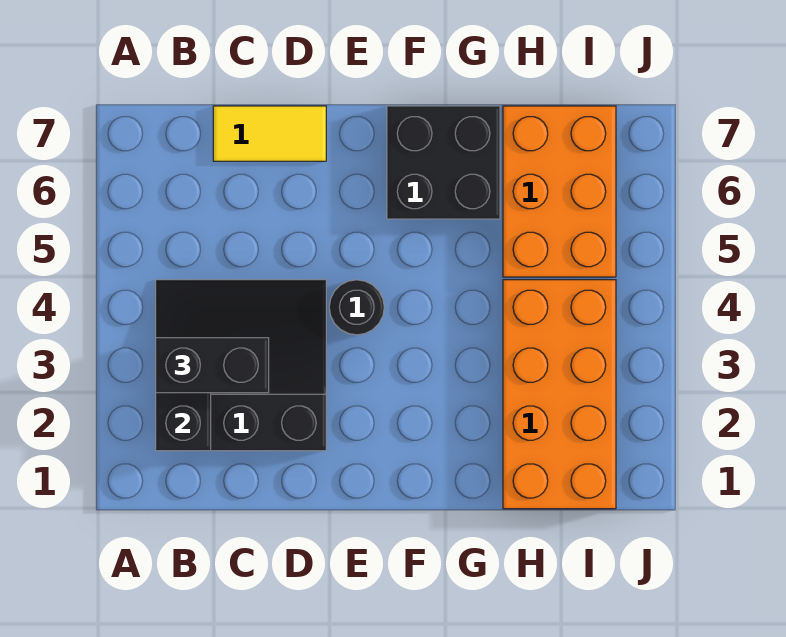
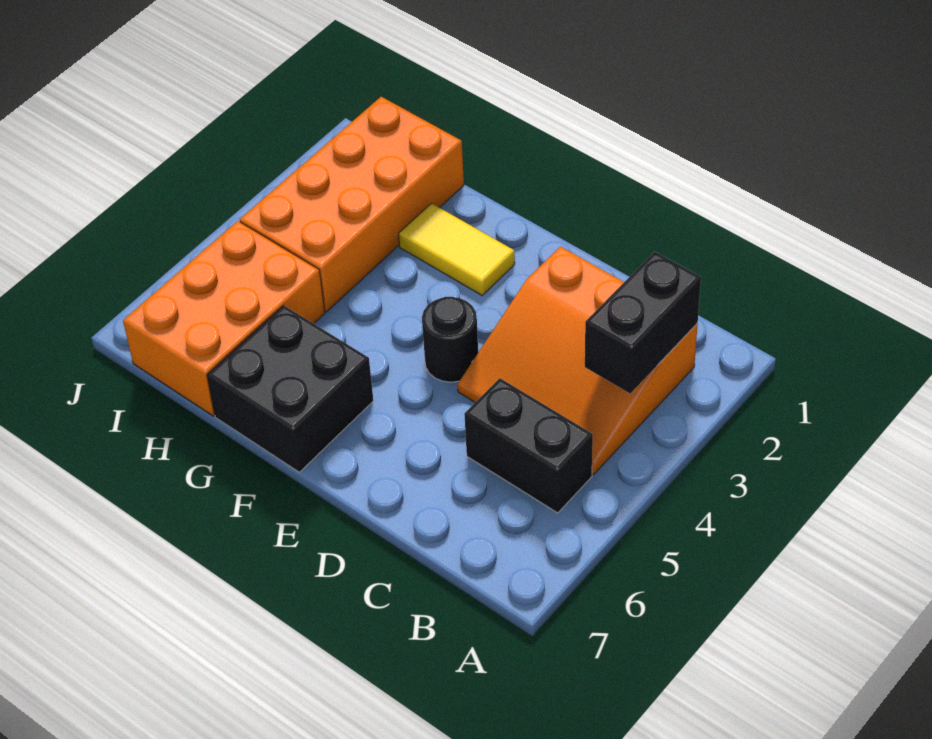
black 3x3 slope [156,280,326,451] -> orange 3x3 slope [458,247,698,475]
black 1x2 brick [156,338,269,393] -> black 1x2 brick moved to [464,378,593,513]
yellow 1x2 tile [213,106,326,161] -> yellow 1x2 tile moved to [399,203,515,295]

